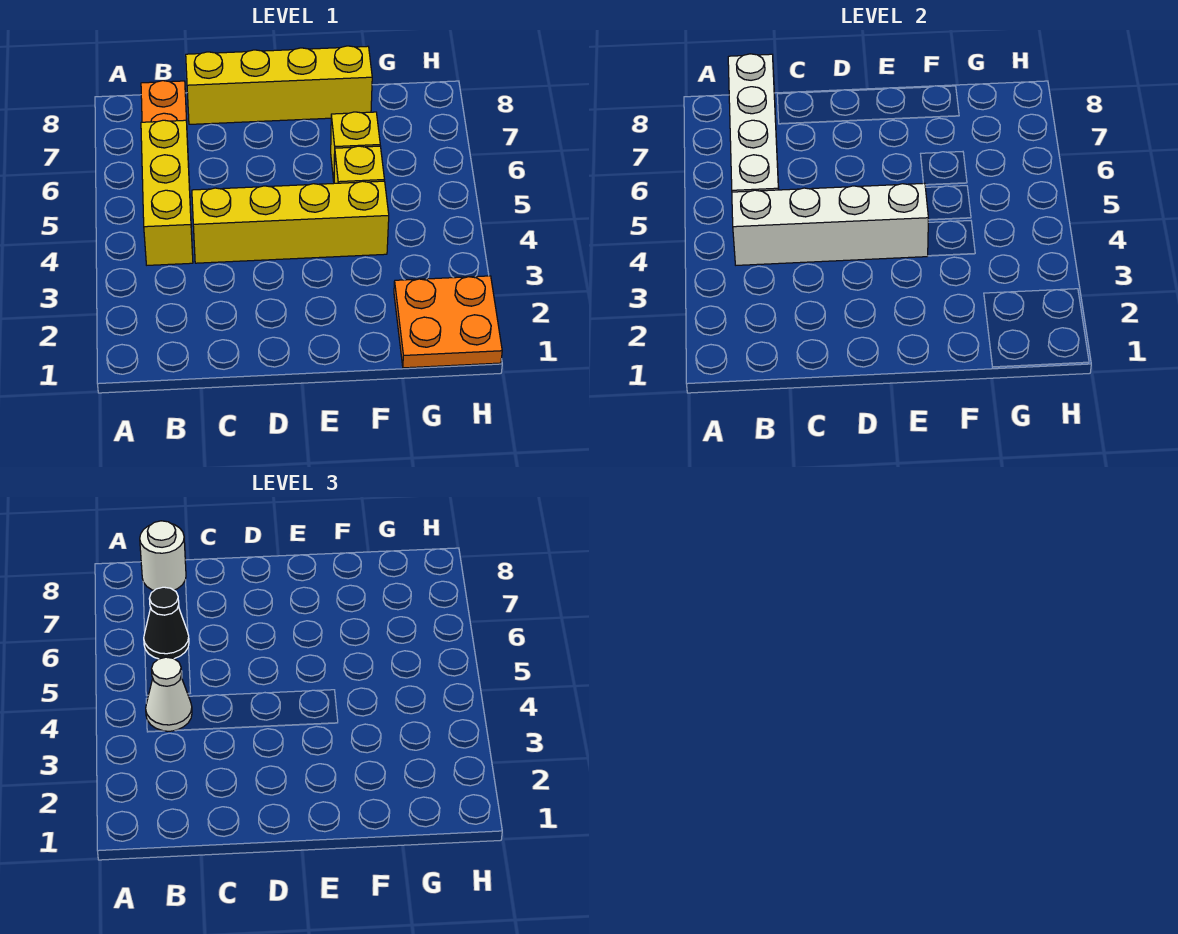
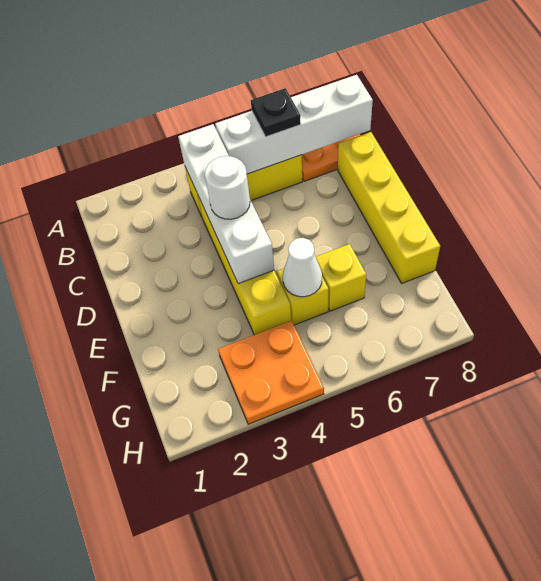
white 1x1 cone [146,657,192,731] -> white 1x1 cone moved to [283,238,322,297]
black 1x1 cone [144,587,189,659] -> black 1x1 plate [251,88,301,137]
white 1x1 round brick [140,521,186,590] -> white 1x1 round brick moved to [205,156,250,219]
orange 2x2 plate [394,276,502,368] -> orange 2x2 plate moved to [218,321,324,424]

